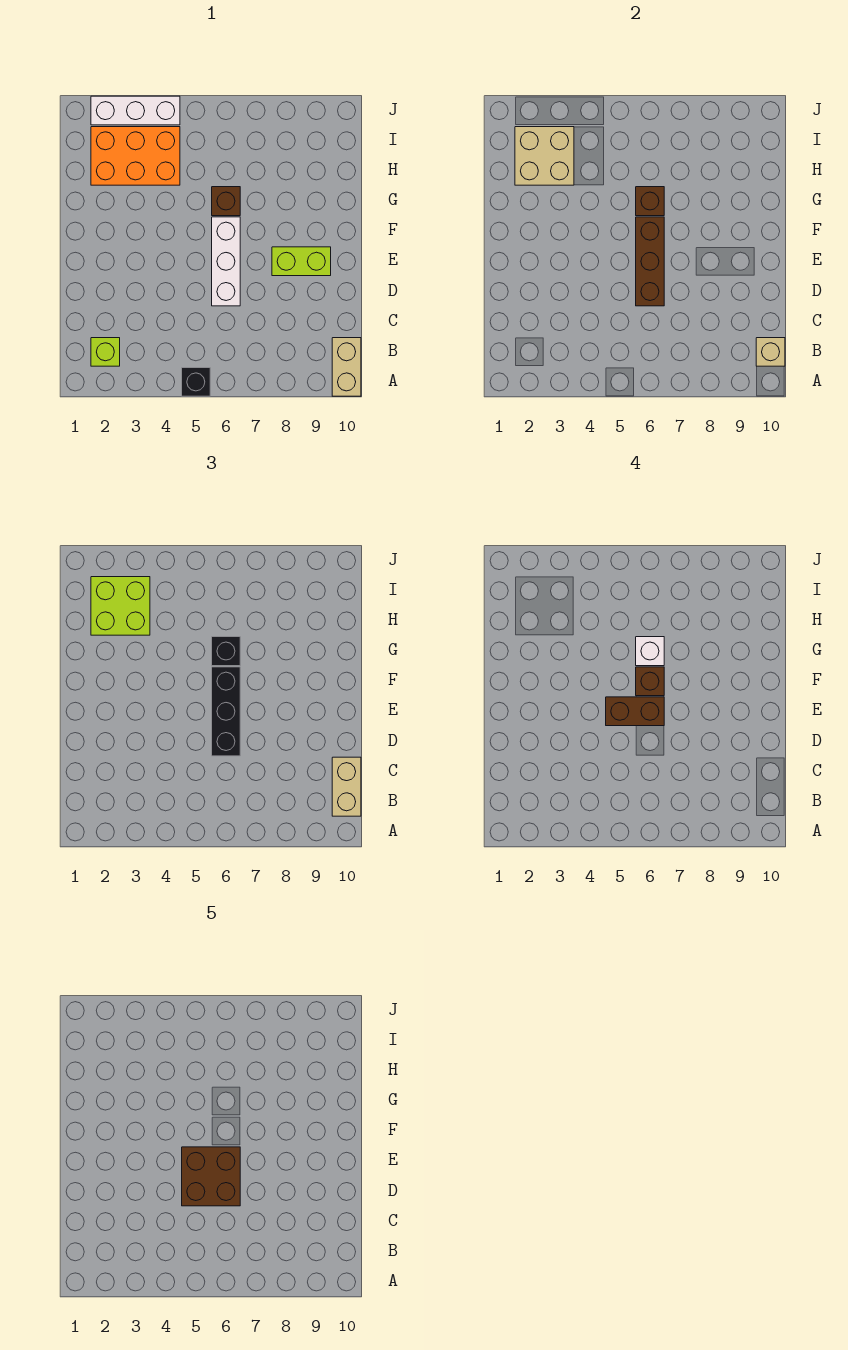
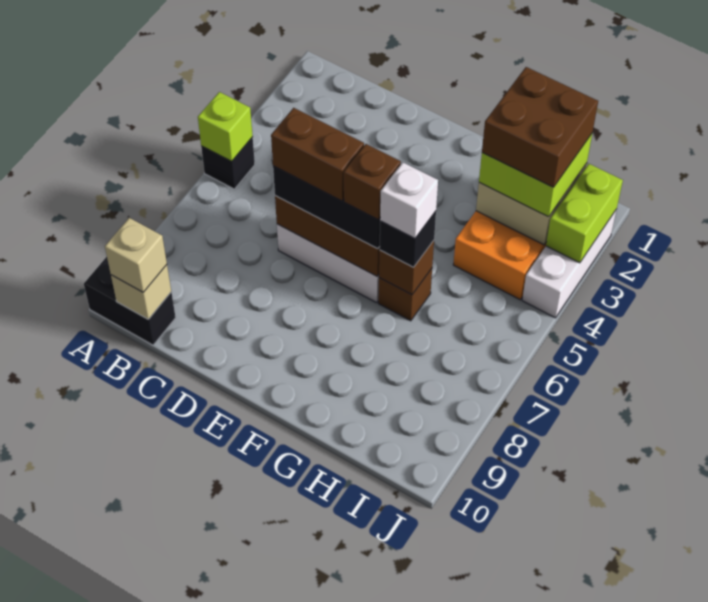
tan 1x2 brick [332,338,361,396] -> black 1x2 brick [84,257,176,345]
lime 1x1 brick [91,338,120,366] -> lime 1x1 brick moved to [198,92,253,161]
tan 1x2 brick [332,757,361,816] -> tan 1x1 brick [105,218,167,292]
brown 2x2 brick [182,1147,240,1206] -> brown 2x2 brick moved to [482,67,598,187]
brown 1x2 brick [606,697,664,726] -> brown 1x2 brick turned to [271,108,364,201]
lime 1x2 brick [272,247,331,276] -> lime 1x2 brick moved to [546,164,623,263]

